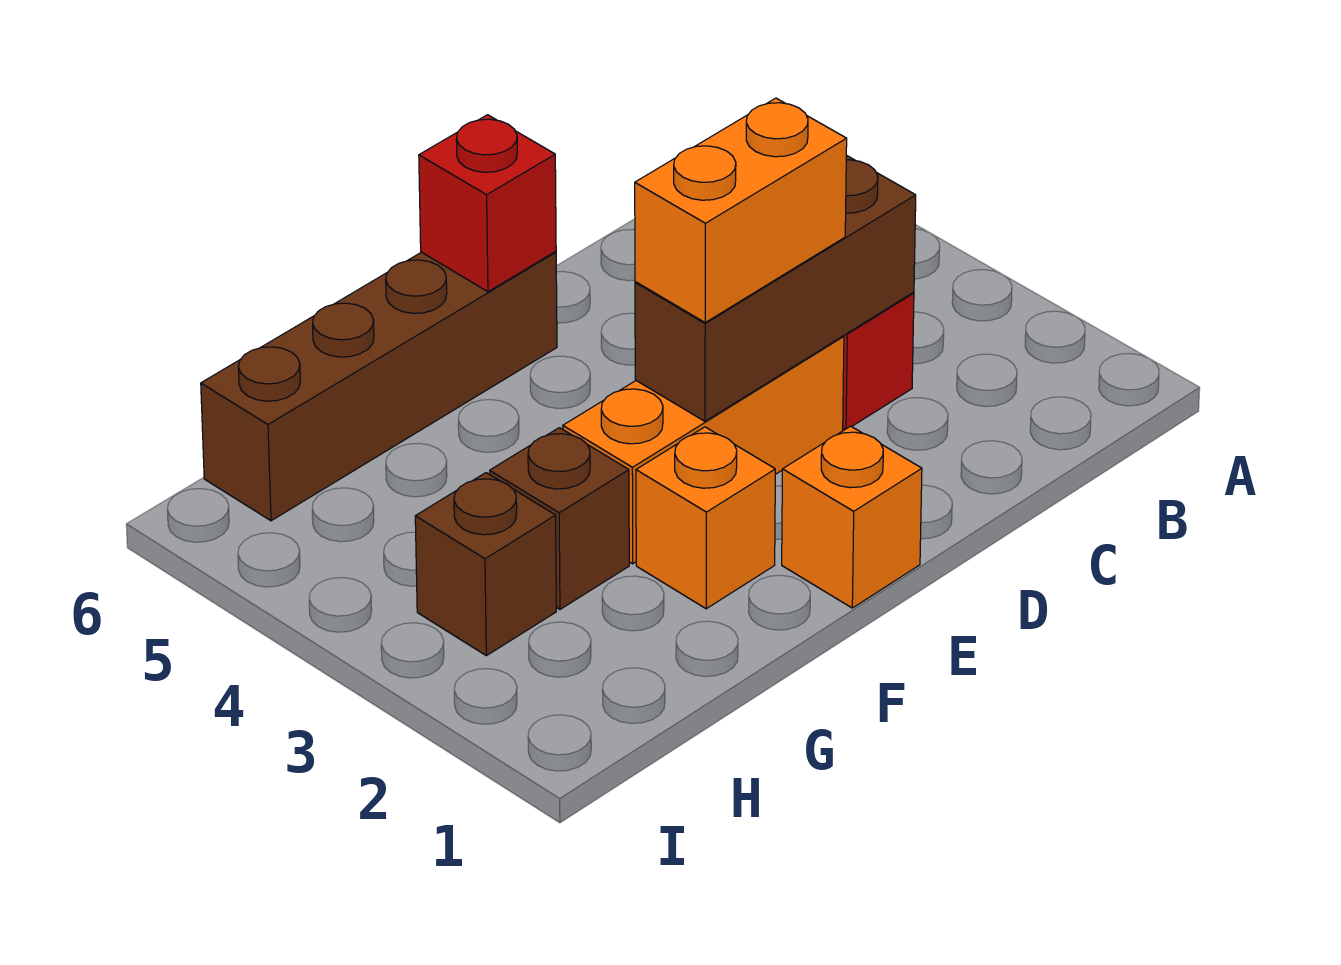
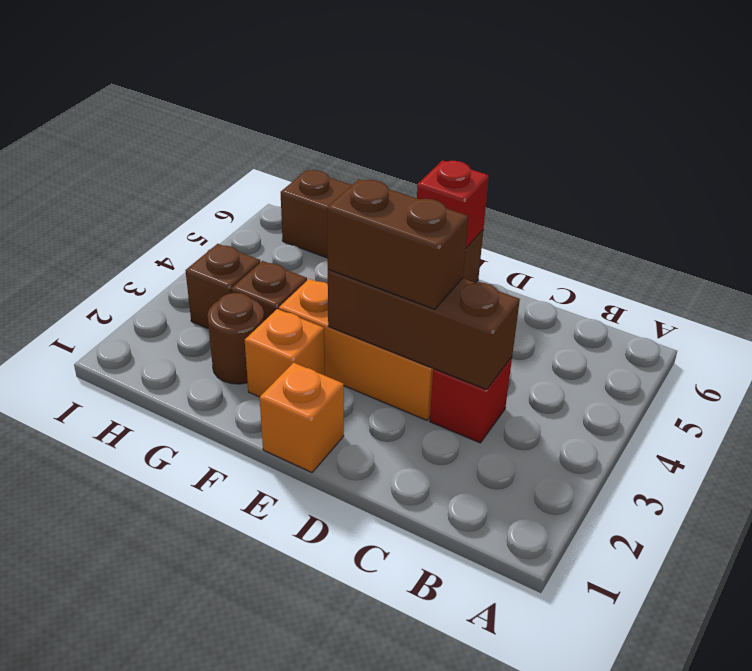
orange 1x2 brick [635,98,847,322] -> brown 1x2 brick [327,179,468,309]
none -> brown 1x1 round brick [207,293,264,384]

